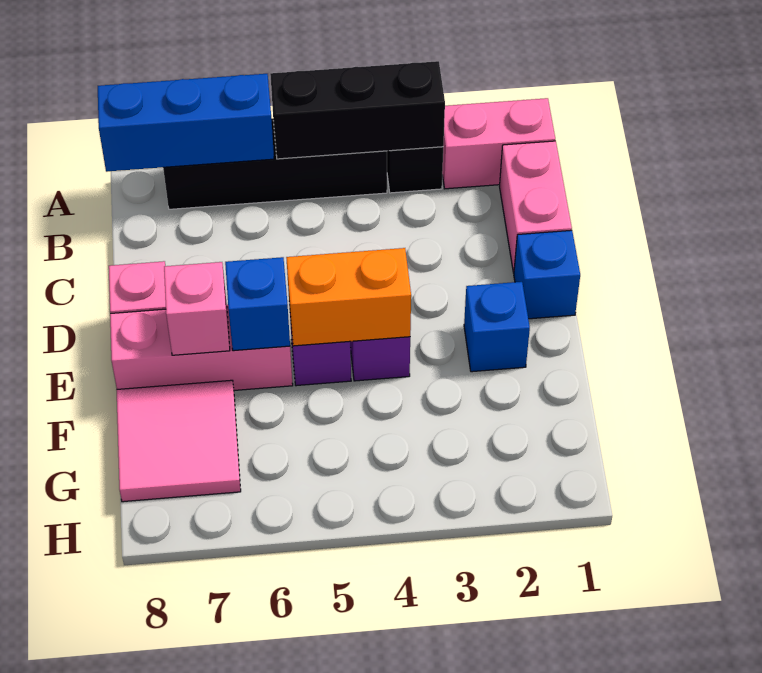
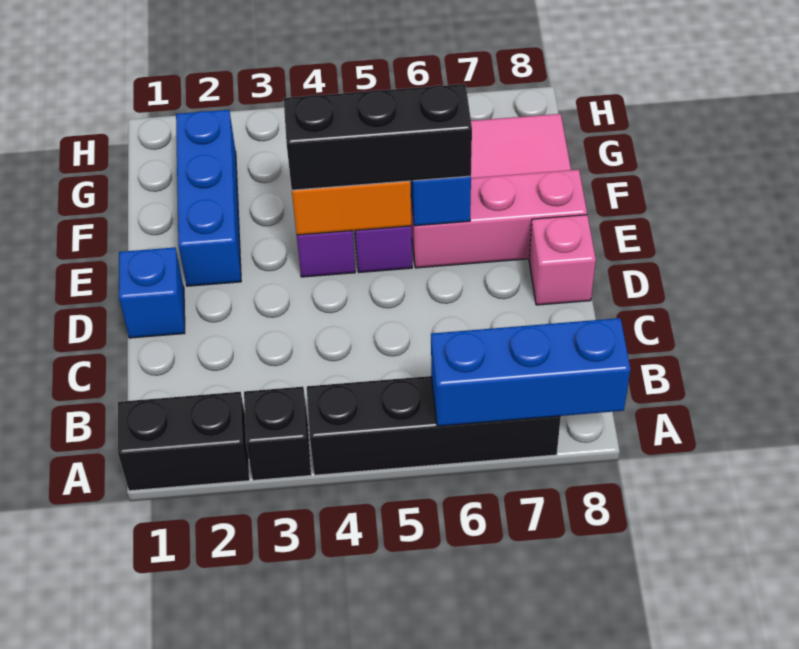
pink 1x2 brick [442,98,555,189] -> black 1x2 brick [118,392,250,491]
black 1x3 brick [270,61,445,159] -> black 1x3 brick moved to [284,84,472,190]
pink 1x2 brick [500,141,572,273] -> none
blue 1x1 brick [464,282,530,372] -> blue 1x3 brick [176,110,241,286]
pink 1x1 brick [164,262,230,355] -> none

